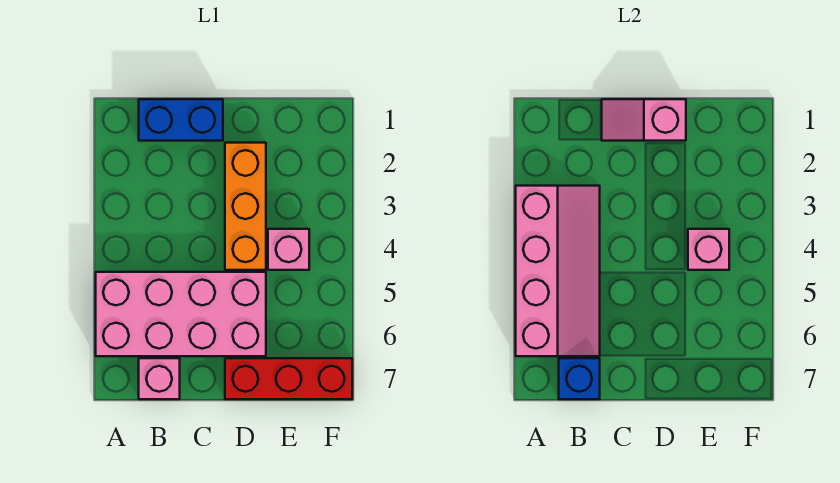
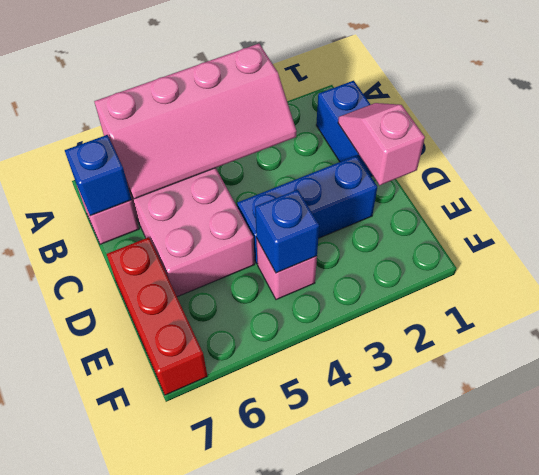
orange 1x3 brick [225,143,266,270] -> blue 1x3 brick [237,155,377,263]
pink 1x1 brick [688,229,729,270] -> blue 1x1 brick [255,190,319,273]

